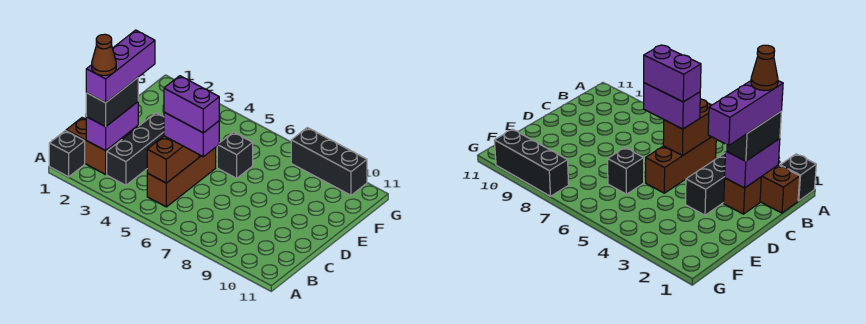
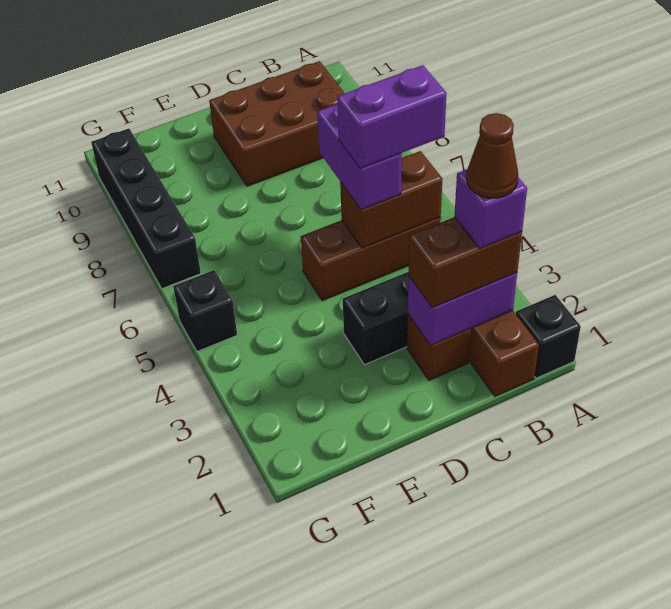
black 1x2 brick [86,78,138,127] -> brown 1x2 brick [409,217,522,308]
purple 1x3 brick [86,30,155,103] -> purple 1x1 brick [454,170,527,249]
none -> brown 2x3 brick [209,61,345,186]
purple 1x2 brick [164,76,219,133] -> purple 1x2 brick turned to [337,65,447,168]
black 1x1 brick [217,132,253,178] -> black 1x1 brick moved to [173,270,237,352]
black 1x3 brick [291,128,367,195] -> black 1x4 brick [91,129,201,289]

